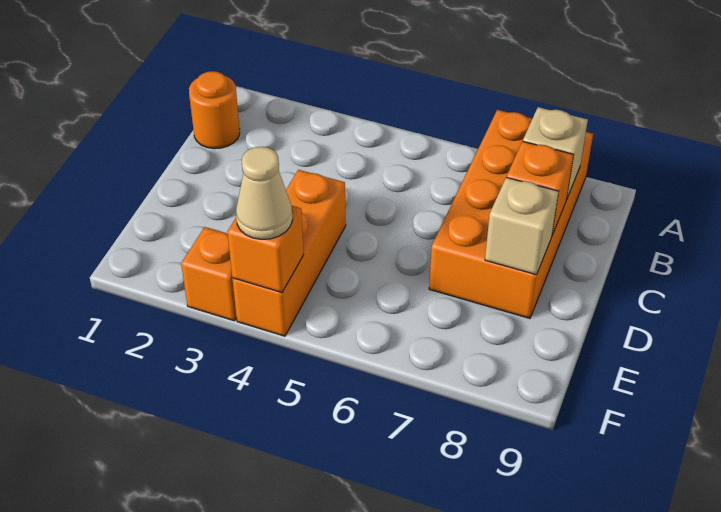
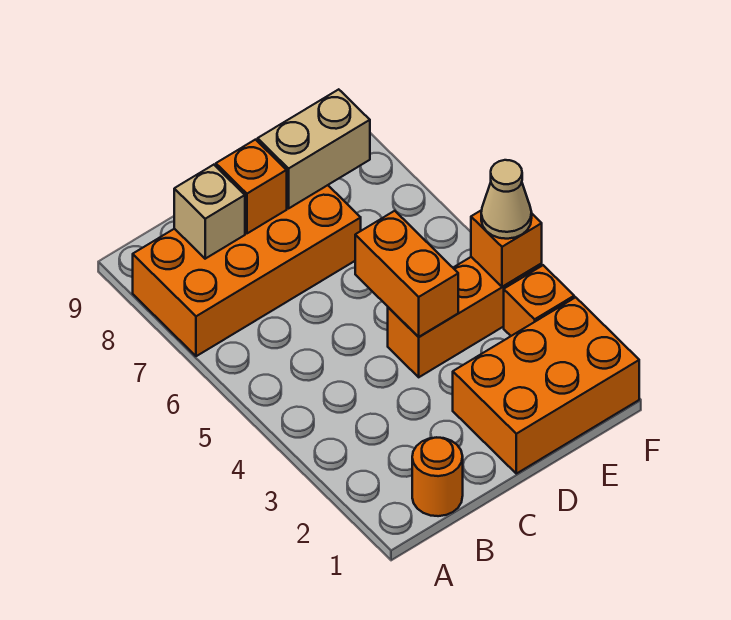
none -> orange 2x3 brick [453,297,639,474]
none -> orange 1x2 brick [355,211,458,337]
tan 1x1 brick [485,177,558,275] -> tan 1x2 brick [258,89,370,208]

